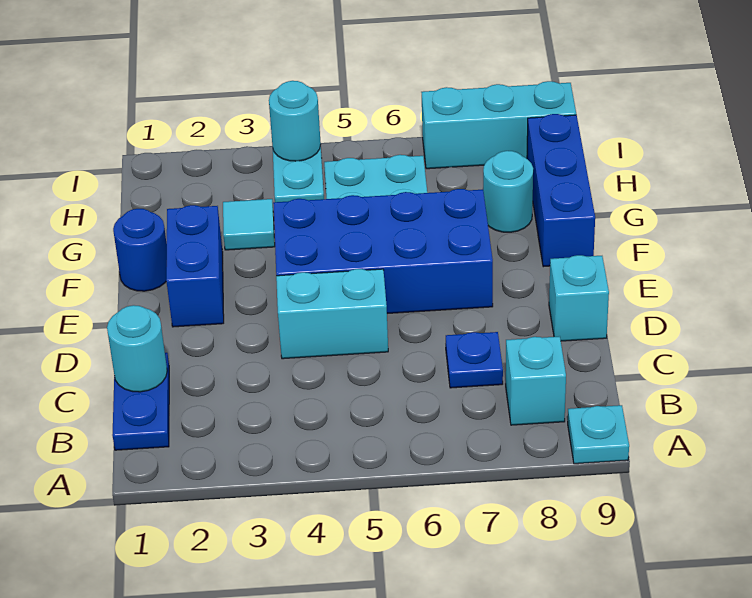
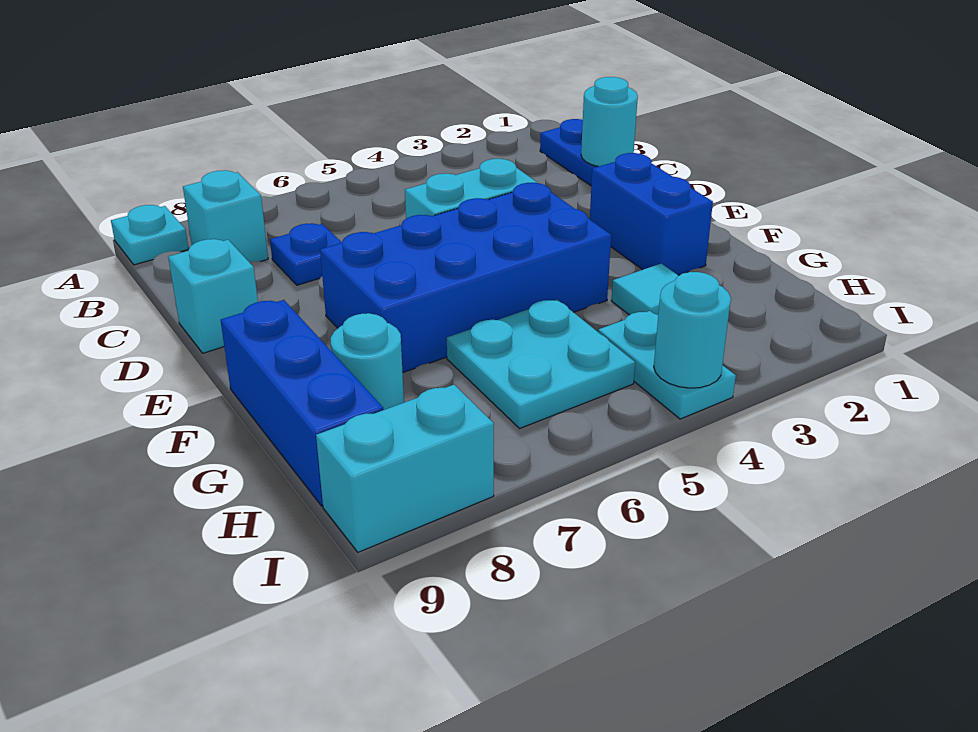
blue 1x1 round brick [113,209,167,291] -> none
cyan 1x3 brick [422,81,576,169] -> cyan 1x2 brick [316,385,494,552]

